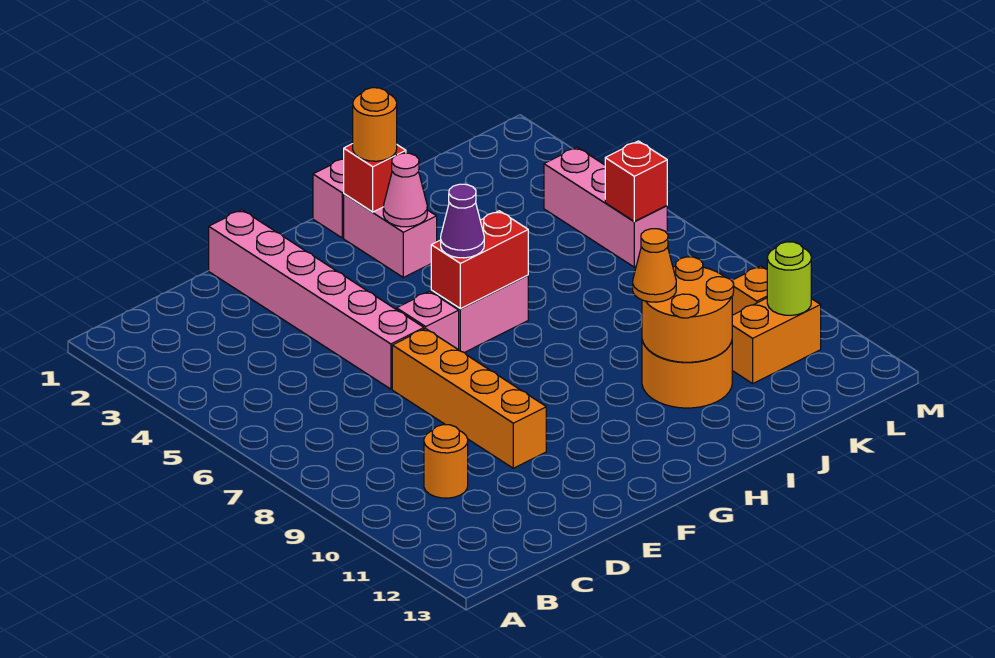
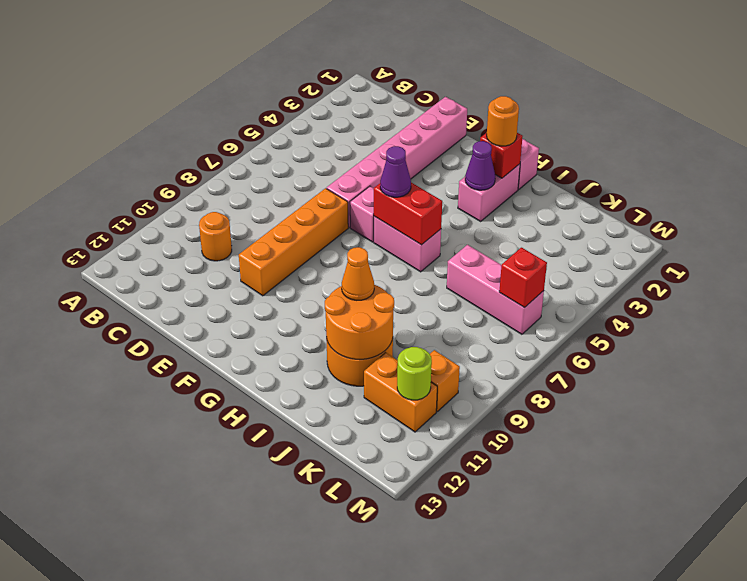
pink 1x1 cone [383,153,427,227] -> purple 1x1 cone [465,141,495,190]
pink 1x3 brick [544,147,667,267] -> pink 1x3 brick turned to [447,245,544,334]

